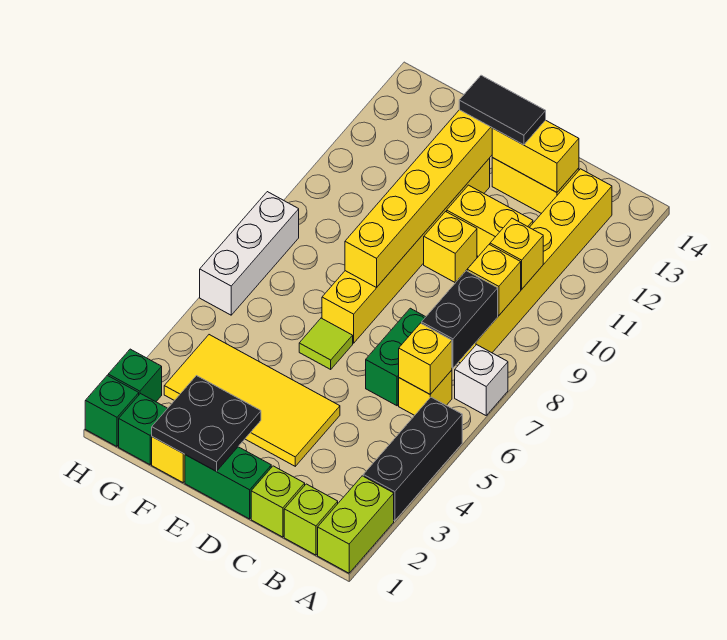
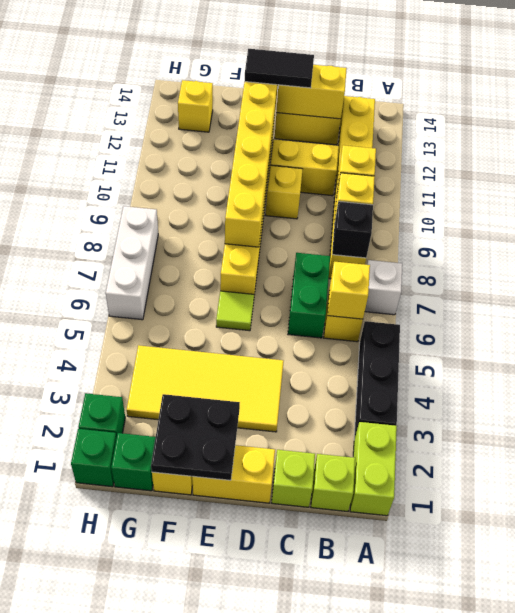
black 1x2 brick [422,271,498,368] -> black 1x1 brick [332,201,373,258]
green 1x2 brick [185,447,271,519] -> yellow 1x2 brick [192,445,275,503]
none -> yellow 1x1 brick [178,80,213,132]

